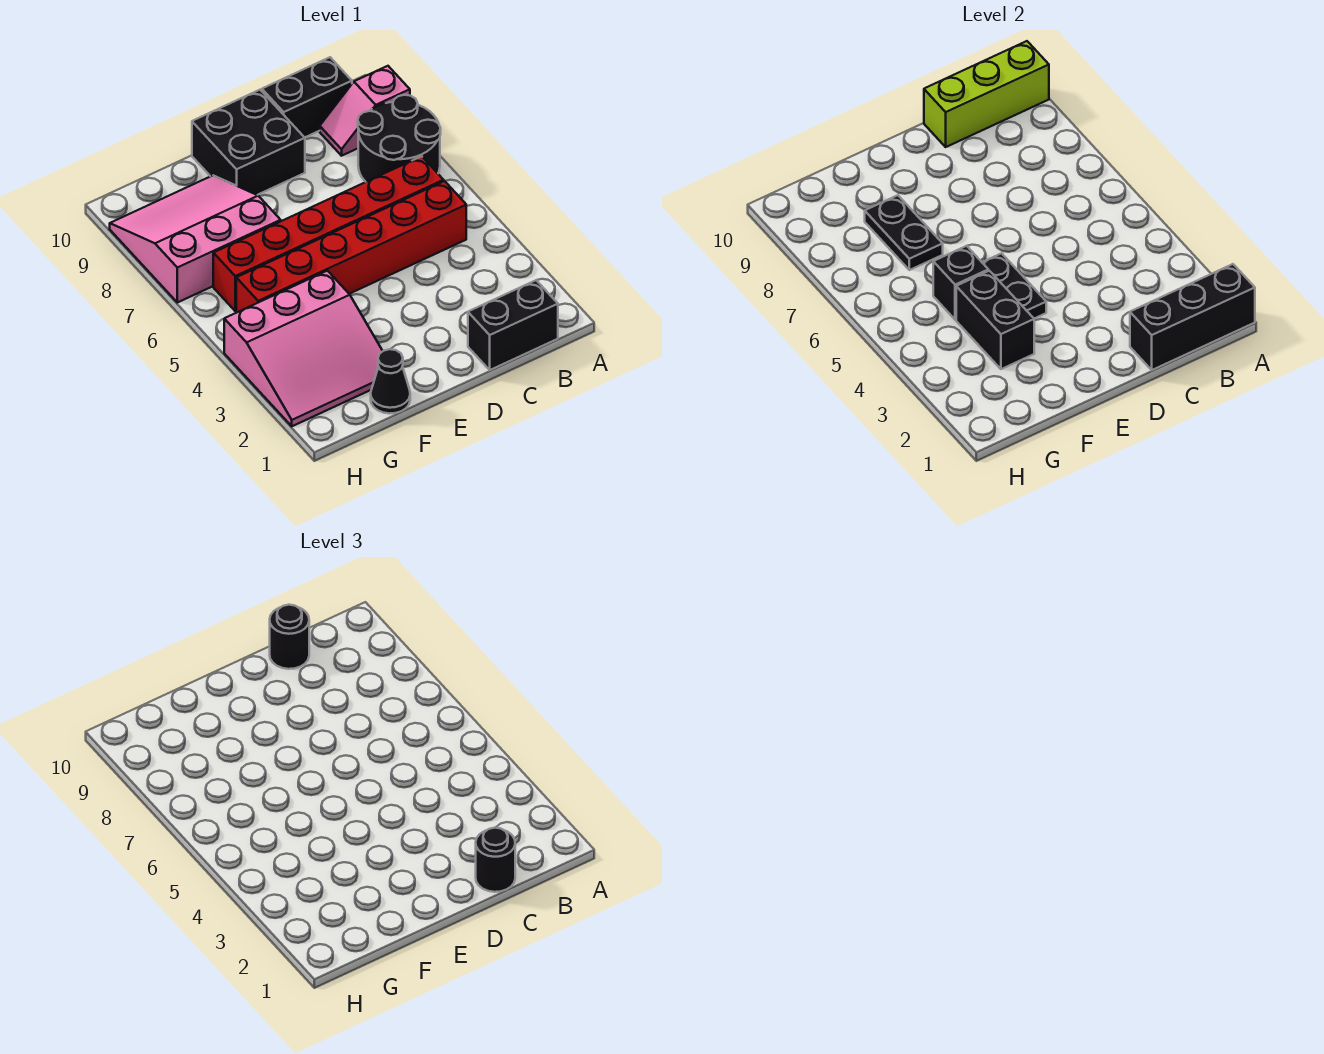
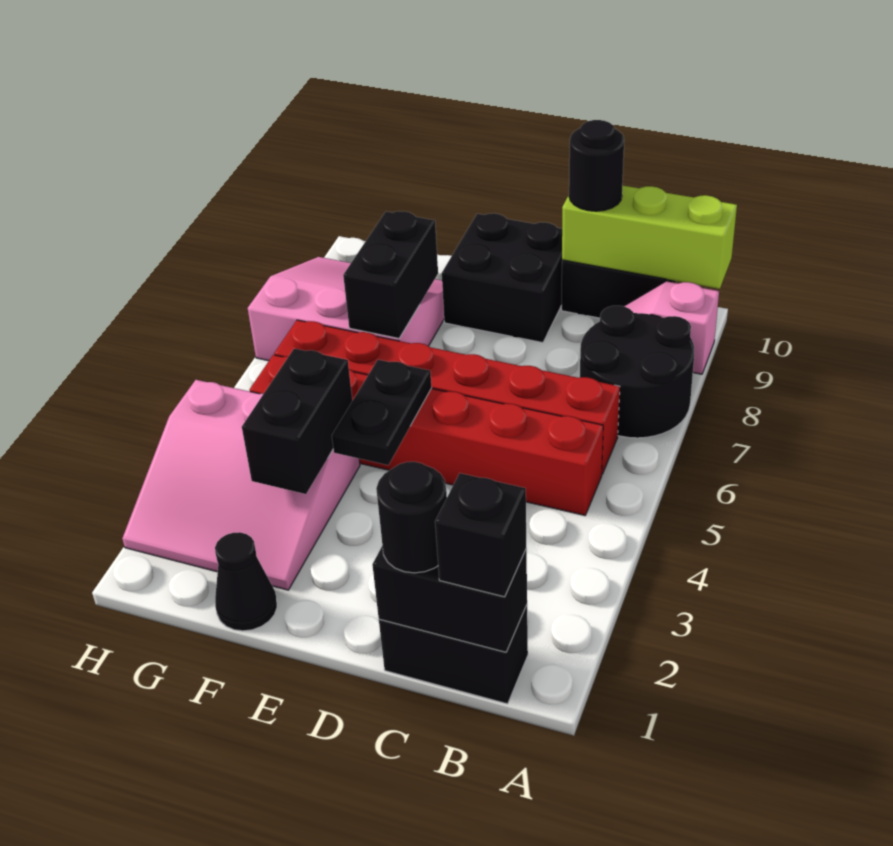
black 1x3 brick [1130,264,1255,370] -> black 1x2 brick [372,546,527,652]
black 1x1 brick [933,246,988,320] -> black 1x1 brick moved to [435,473,526,597]
black 1x2 plate [865,195,943,270] -> black 1x2 brick [343,211,438,338]

